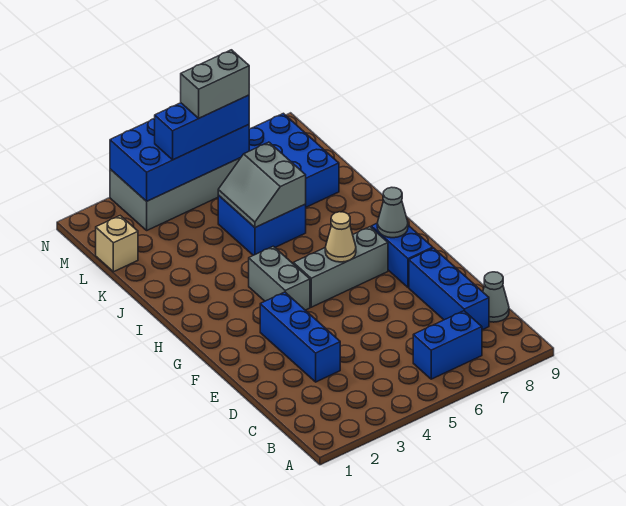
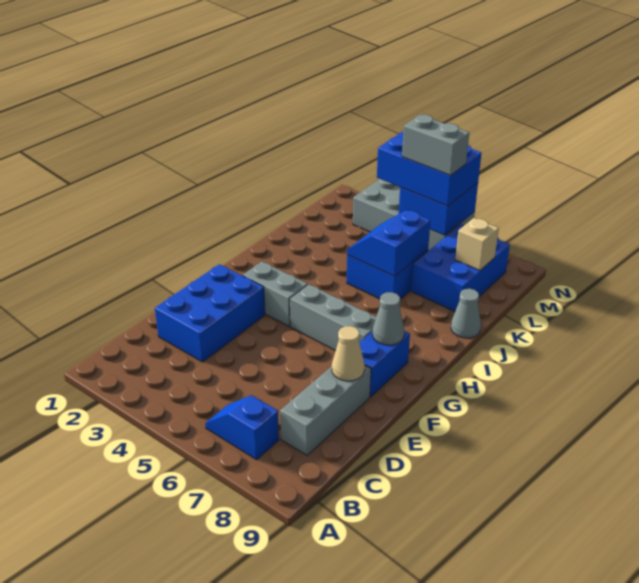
blue 1x2 brick [413,311,482,379] -> blue 1x2 slope [205,395,279,460]
blue 1x3 brick [409,248,489,330] -> grey 1x3 brick [280,365,371,455]
grey 1x1 cone [483,272,509,322] -> grey 1x1 cone moved to [451,289,481,338]
blue 1x3 brick [260,292,340,382] -> blue 2x3 brick [155,264,265,362]
grey 1x2 brick [249,246,310,310] -> grey 1x2 brick turned to [243,262,308,326]
tan 1x1 cone [325,212,356,262] -> tan 1x1 cone moved to [332,326,365,381]
grey 2x2 slope [218,142,306,228] -> blue 2x2 slope [347,210,431,277]
tan 1x1 brick [96,216,138,272] -> tan 1x1 brick moved to [455,218,499,270]
blue 2x4 brick [110,119,249,201] -> blue 2x2 brick [399,183,478,235]
blue 1x3 brick [155,95,249,160] -> blue 2x3 brick [377,132,482,206]

